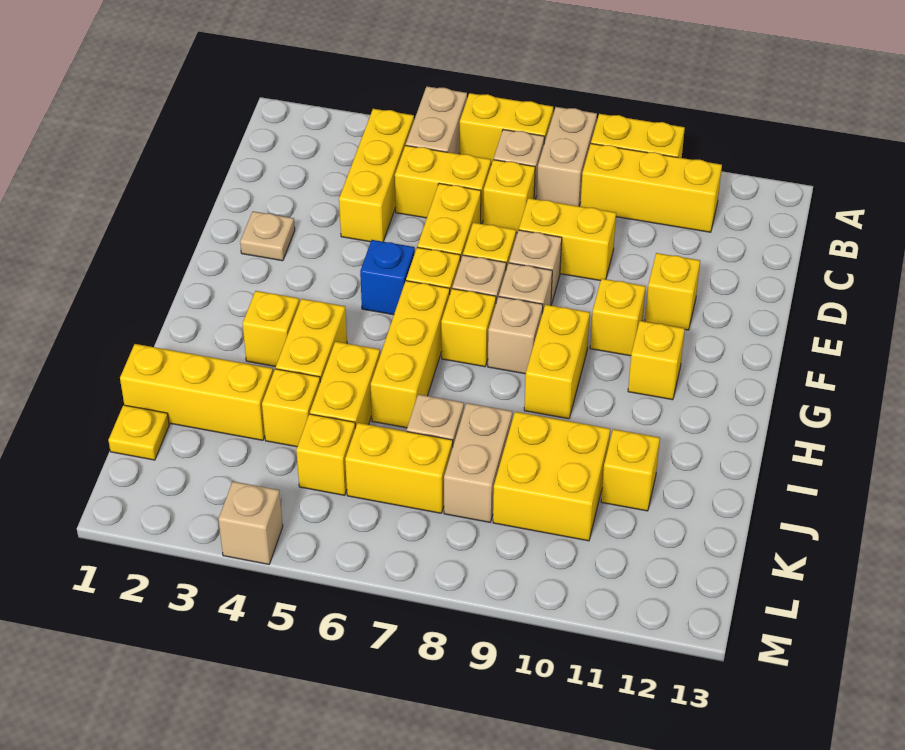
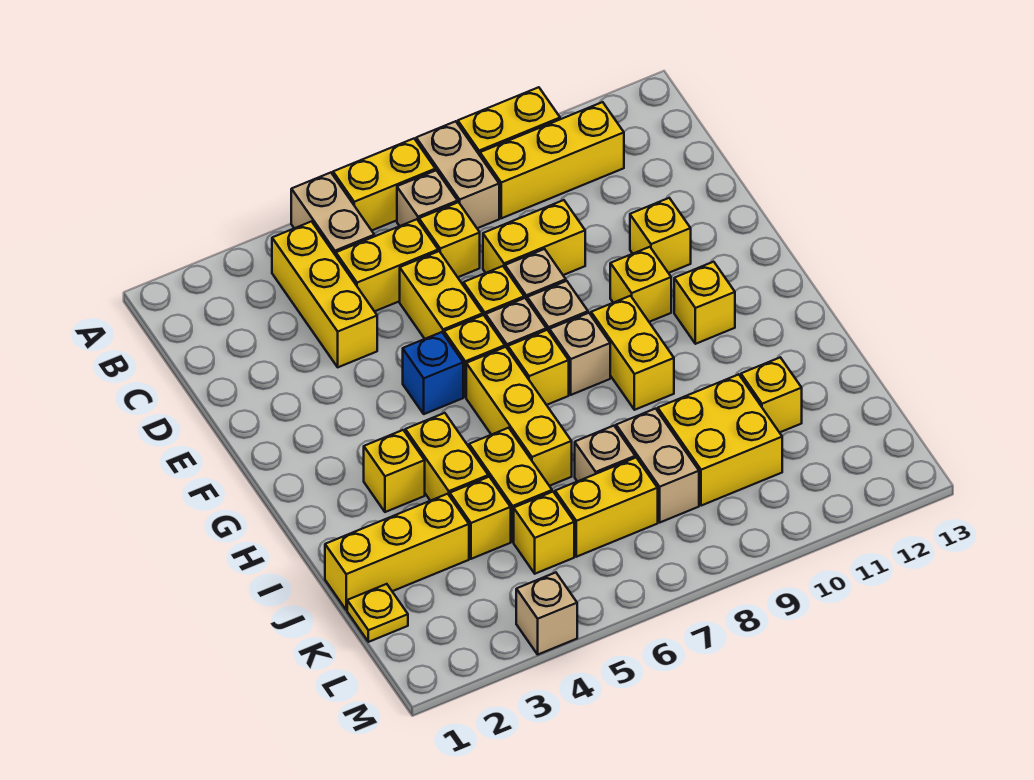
tan 1x1 plate [240,211,295,261] -> none

